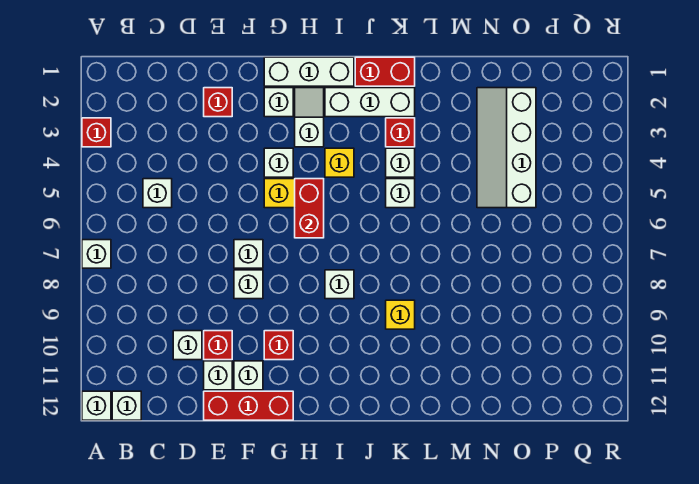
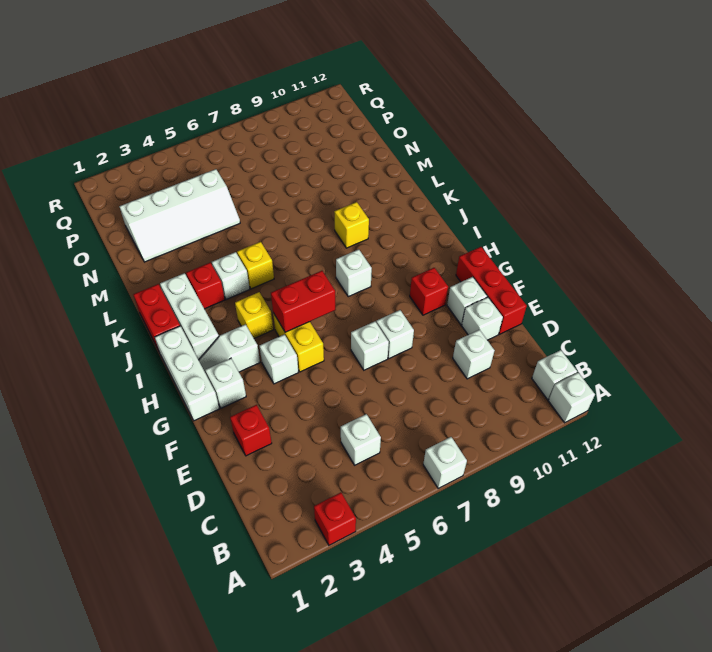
red 1x1 brick [204,331,232,360] -> none
white 1x1 brick [386,179,415,208] -> yellow 1x1 brick [237,242,274,289]

